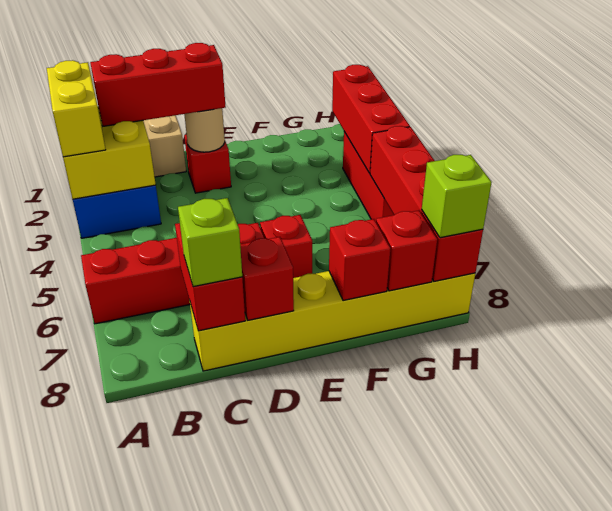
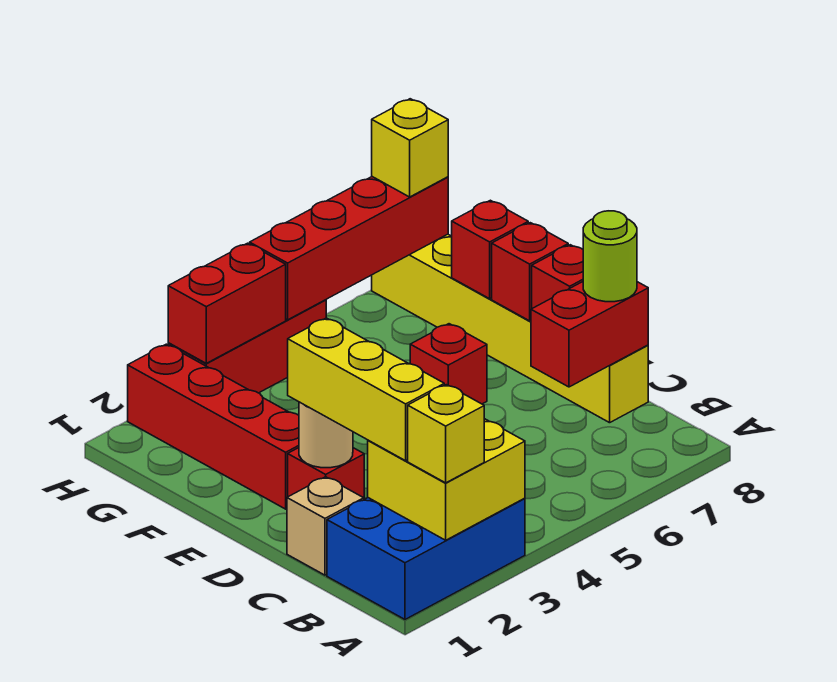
yellow 1x2 brick [47,60,106,157] -> yellow 1x1 brick [408,385,484,483]
red 1x4 brick [81,223,264,324] -> red 1x4 brick moved to [128,344,299,509]
red 1x3 brick [90,43,226,126] -> yellow 1x3 brick [288,318,444,461]
lime 1x1 brick [178,198,242,287] -> lime 1x1 round brick [583,211,637,302]
red 1x1 brick [376,210,437,291] -> red 1x1 brick moved to [492,223,568,321]
red 1x3 brick [332,65,410,173] -> red 1x2 brick [168,243,286,363]
lime 1x1 brick [422,155,492,238] -> yellow 1x1 brick [372,99,448,197]

